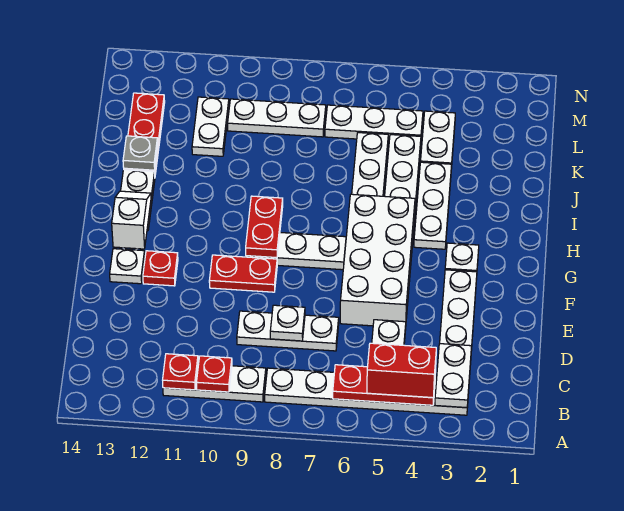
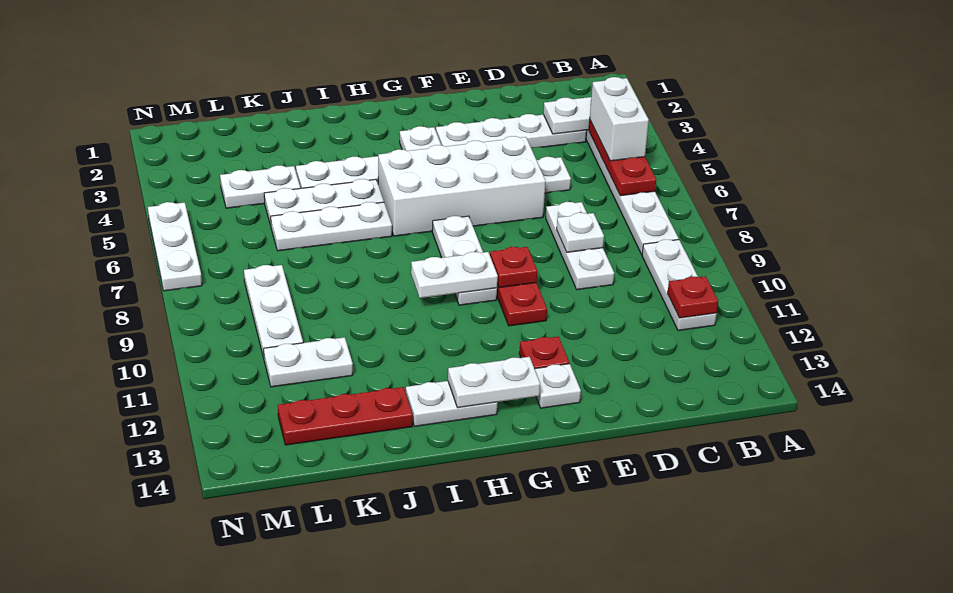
red 1x2 brick [367,343,436,398] -> white 1x2 brick [590,77,649,161]
red 1x1 plate [197,356,232,392] -> red 1x1 plate moved to [490,247,537,288]
red 1x2 plate [246,196,283,258] -> white 1x2 plate [411,252,498,298]
white 1x2 slope [112,191,151,249] -> white 1x2 plate [448,357,540,408]
grey 1x1 plate [123,136,158,170] -> none
white 1x3 plate [325,105,423,141] -> white 1x3 plate moved to [148,202,202,291]

